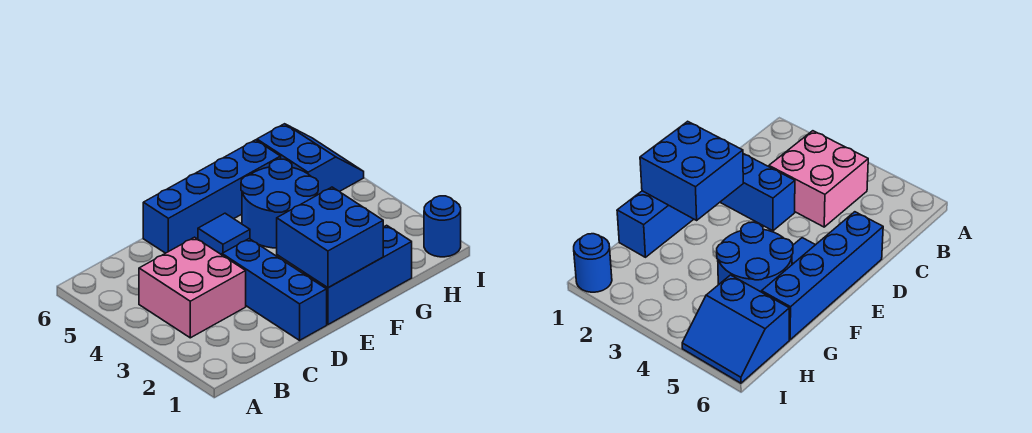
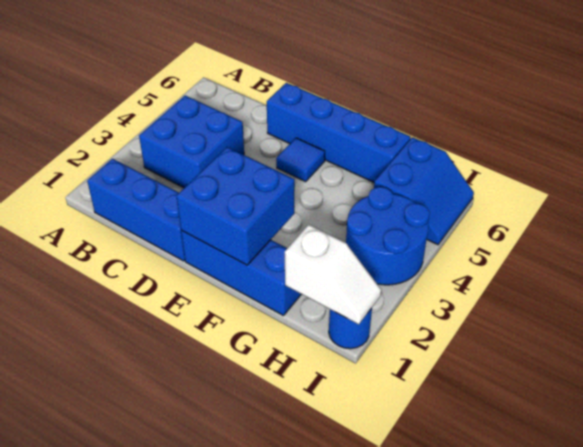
pink 2x2 brick [139,237,246,338] -> blue 2x2 brick [139,96,244,188]
blue 1x3 brick [222,239,327,340] -> blue 1x3 brick turned to [87,159,185,261]
blue 2x2 round brick [241,159,318,248] -> blue 2x2 round brick moved to [346,187,430,285]
none -> white 1x2 slope [285,225,381,324]

